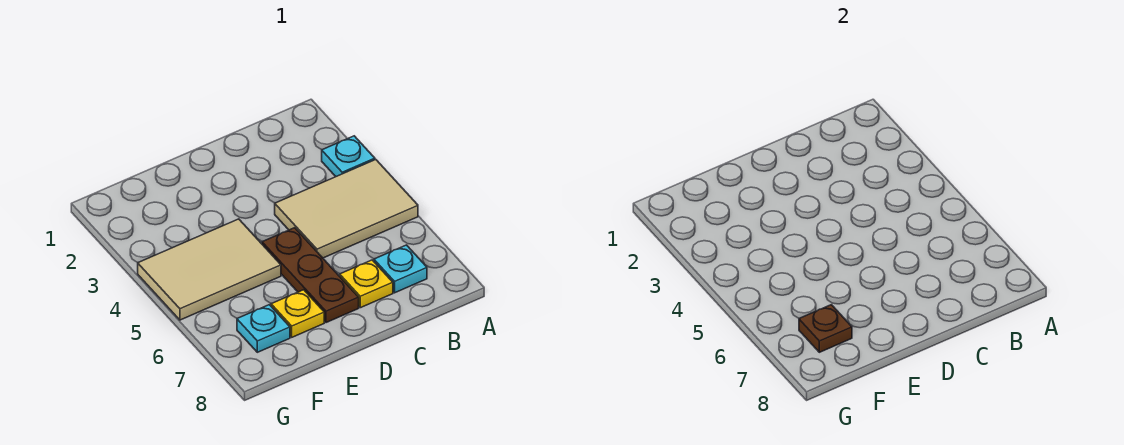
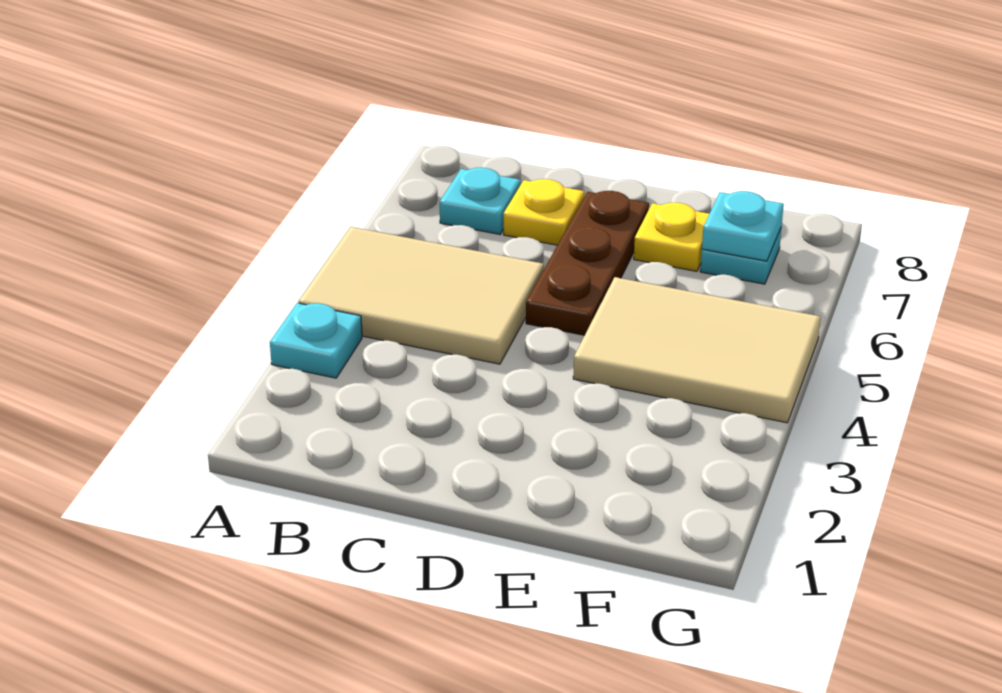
brown 1x1 plate [799,305,852,352] -> cyan 1x1 plate [702,191,784,261]

